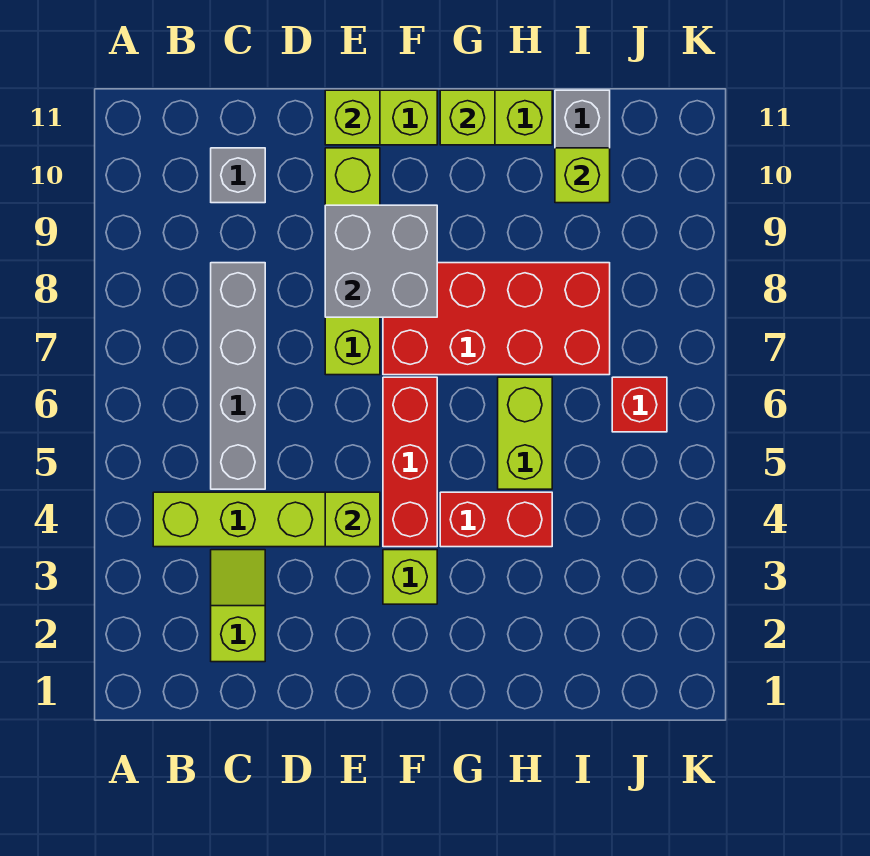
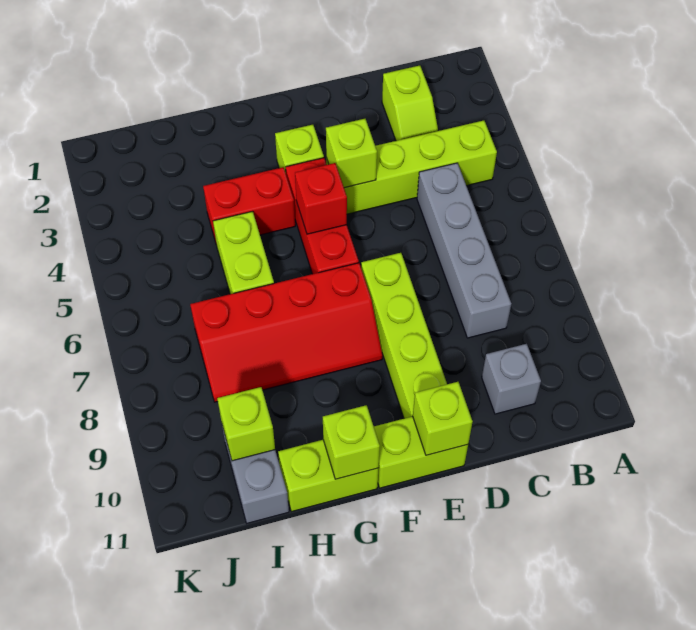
grey 2x2 brick [325,205,437,317] -> none
red 2x4 brick [383,263,610,375] -> red 2x4 slope [190,263,383,402]
red 1x1 brick [612,377,667,432] -> red 1x1 brick moved to [295,163,347,234]

